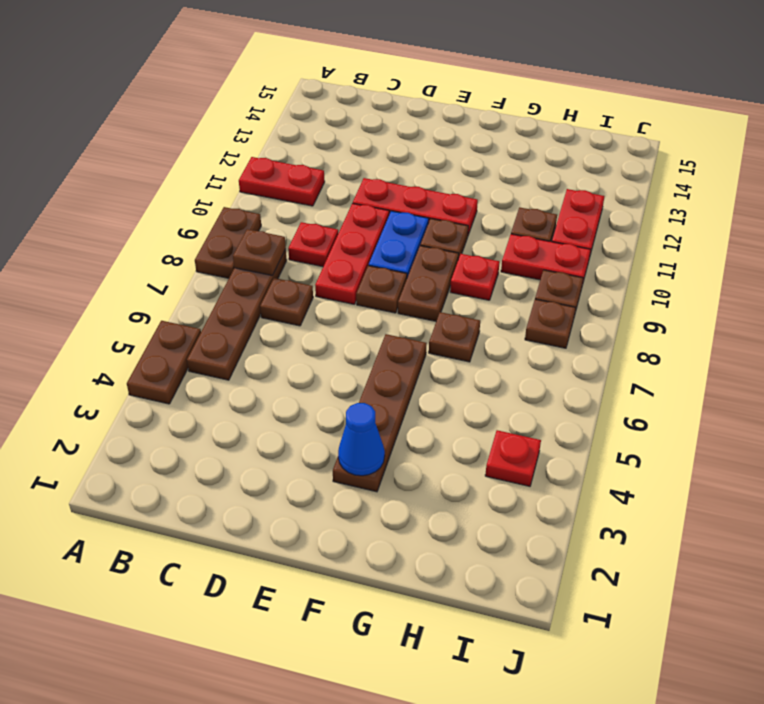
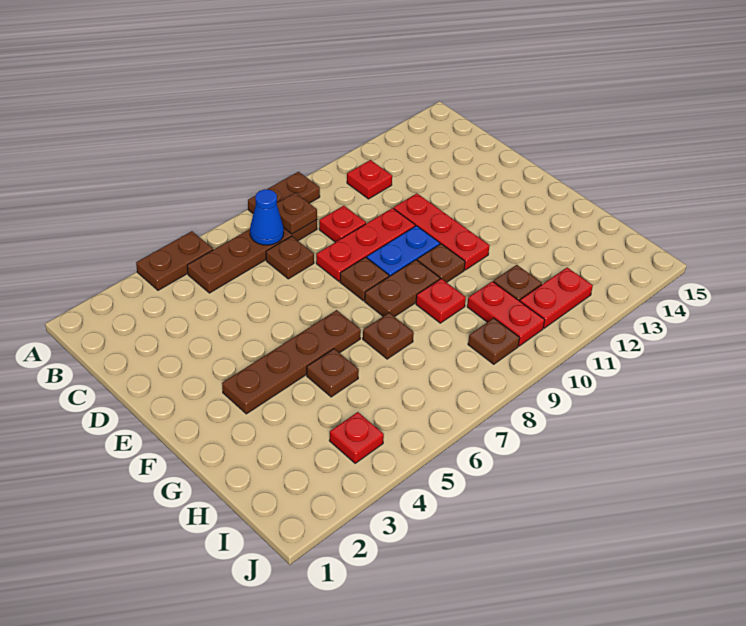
red 1x2 plate [239,157,325,206] -> red 1x1 plate [347,160,392,199]
blue 1x1 cone [338,403,385,476] -> blue 1x1 cone moved to [250,189,284,245]
brown 1x1 plate [525,299,576,348] -> brown 1x1 plate moved to [307,349,359,397]

